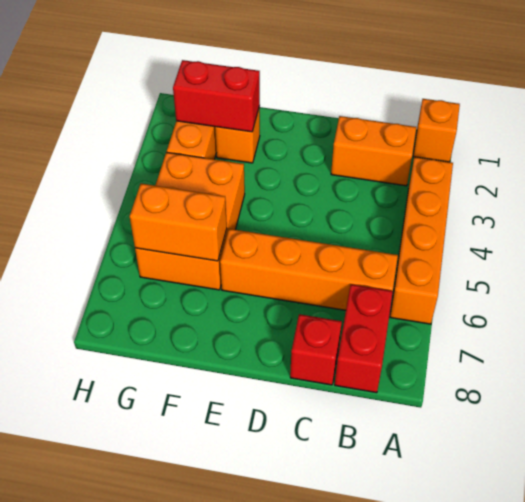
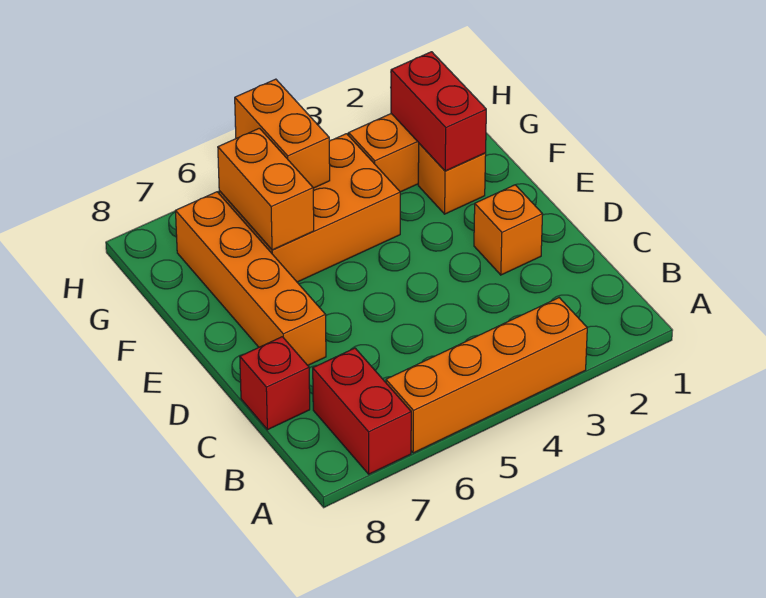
orange 1x1 brick [413,99,460,162] -> orange 1x1 brick moved to [474,185,543,275]
orange 1x2 brick [331,116,416,186] -> orange 1x2 brick moved to [235,79,330,188]
orange 1x4 brick [220,229,398,310] -> orange 1x4 brick moved to [175,192,326,365]
red 1x2 brick [335,284,393,393] -> red 1x2 brick turned to [313,348,411,474]

